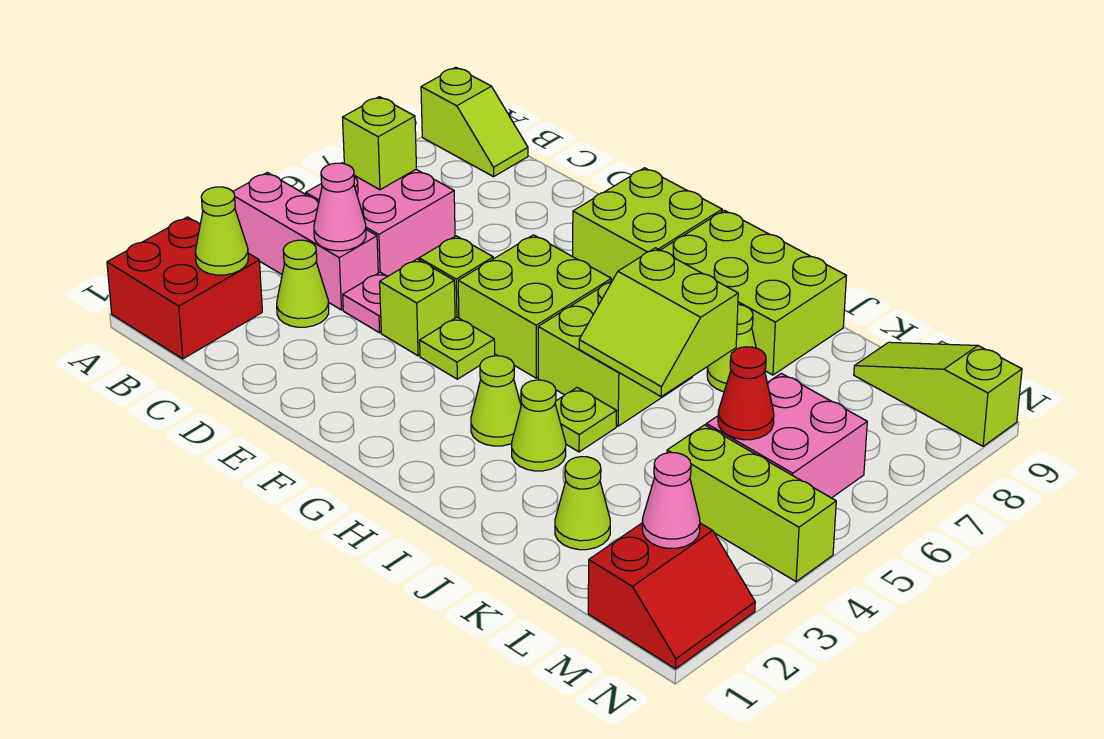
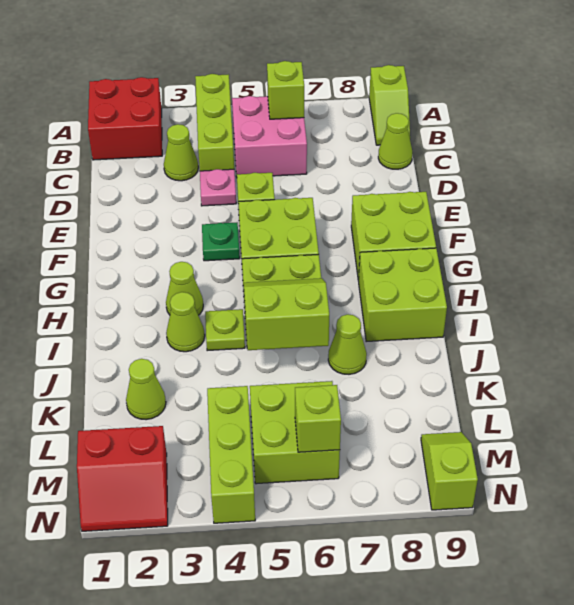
pink 1x3 brick [233,173,378,310] -> lime 1x3 brick [195,74,234,171]
lime 1x1 cone [195,187,248,275] -> lime 1x1 cone moved to [378,113,412,169]
pink 1x1 cone [314,163,366,251] -> none
lime 1x1 brick [380,259,455,356] -> lime 1x1 brick moved to [295,385,341,452]
lime 1x1 plate [420,317,495,379] -> green 1x1 plate [202,223,240,261]
lime 2x3 brick [660,210,846,375] -> lime 2x2 brick [359,248,447,342]
lime 2x2 slope [579,248,738,397] -> lime 2x2 slope turned to [243,278,329,350]
pink 2x2 brick [706,373,867,498] -> lime 2x2 brick [250,381,340,484]
red 1x1 cone [718,347,774,440] -> none
lime 1x3 slope [854,342,1022,446] -> lime 1x2 slope [421,432,478,510]
pink 1x1 cone [642,453,700,548] -> none

